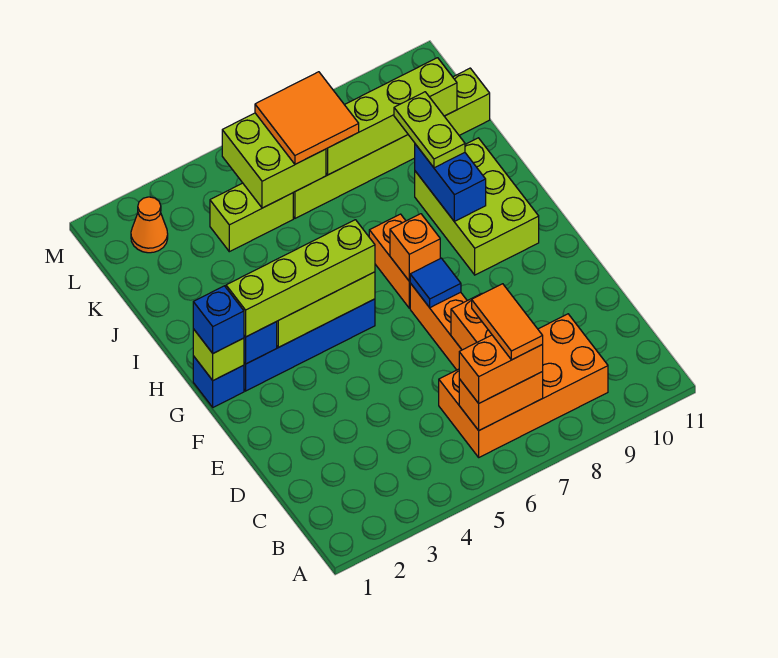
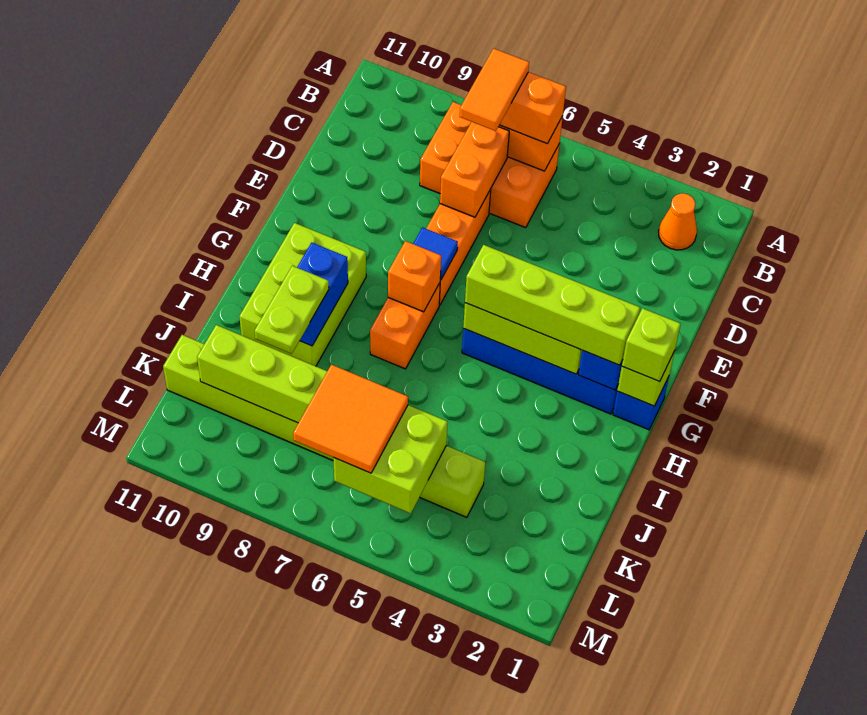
orange 2x4 brick [439,314,608,457] -> orange 2x3 brick [420,102,559,228]
blue 1x1 brick [193,286,244,353] -> lime 1x1 brick [622,308,681,382]
orange 1x1 cone [131,197,168,253] -> orange 1x1 cone moved to [659,193,697,250]

